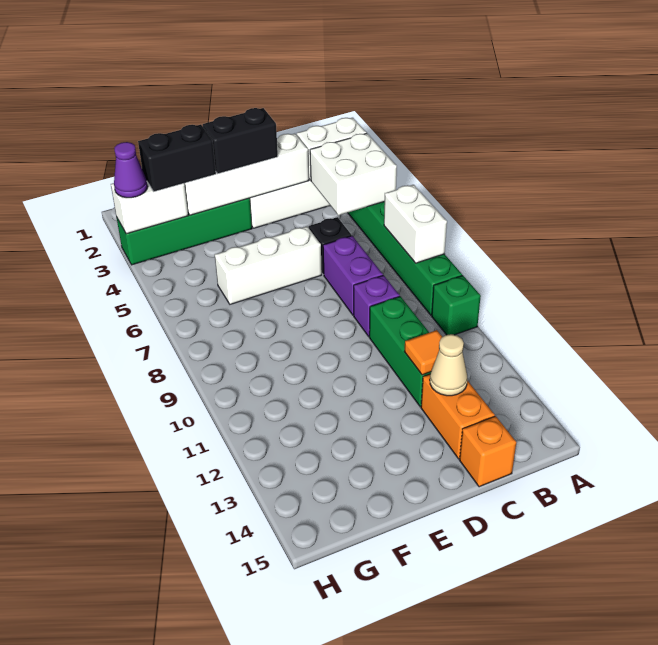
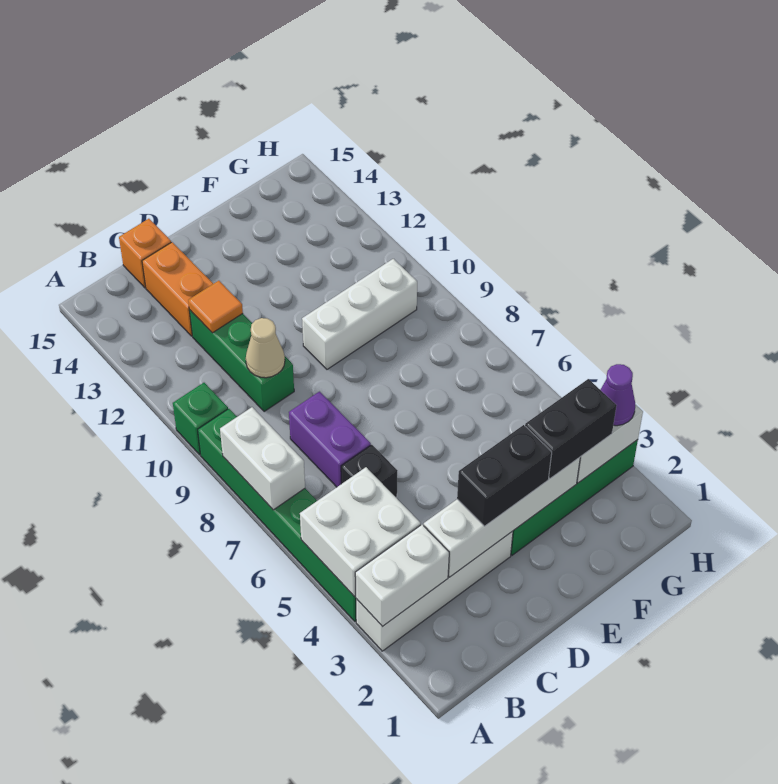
purple 1x1 brick [354,275,400,336] -> none
tan 1x1 cone [430,334,468,396] -> tan 1x1 cone moved to [246,318,285,378]
white 1x3 brick [215,227,322,304] -> white 1x3 brick moved to [302,259,417,369]

